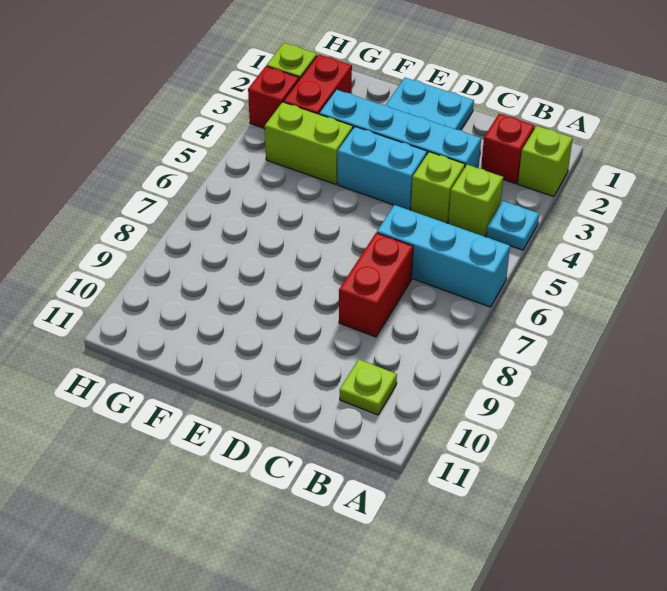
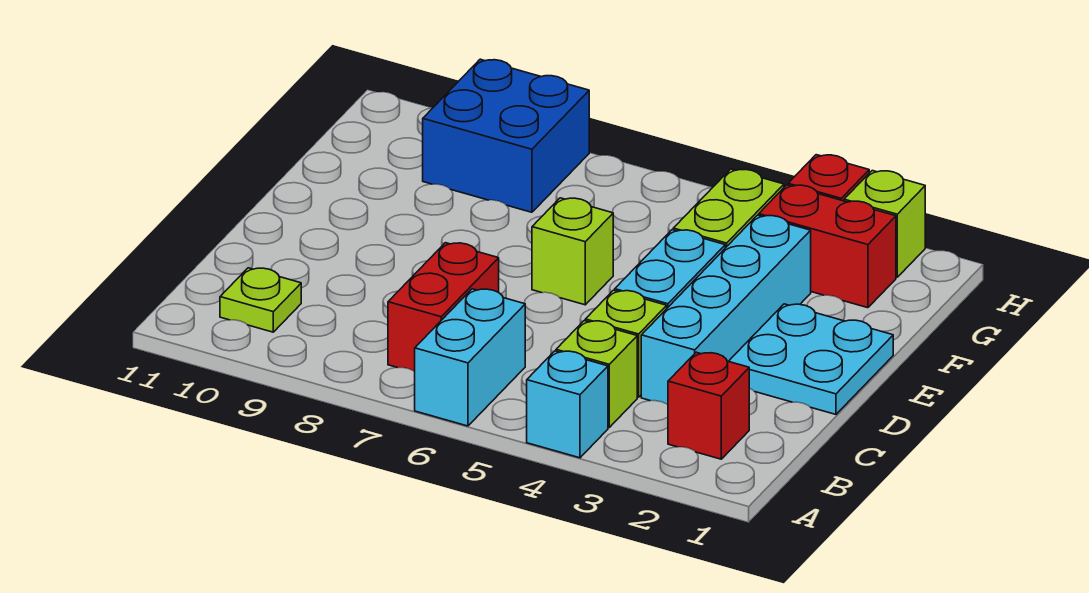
lime 1x1 brick [518,126,573,197] -> lime 1x1 brick moved to [532,198,613,305]
cyan 1x1 plate [487,201,539,250] -> cyan 1x1 brick [527,351,608,458]
cyan 1x3 brick [377,205,510,307] -> cyan 1x2 brick [415,289,525,426]
red 1x2 brick [339,233,413,337] -> red 1x2 brick turned to [388,243,499,372]
none -> blue 2x2 brick [423,59,589,212]

